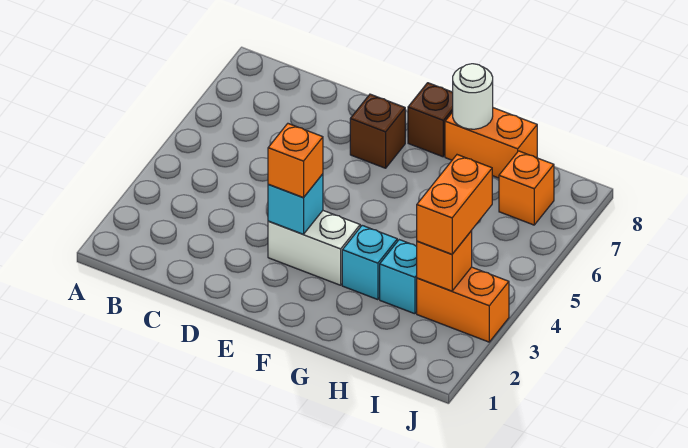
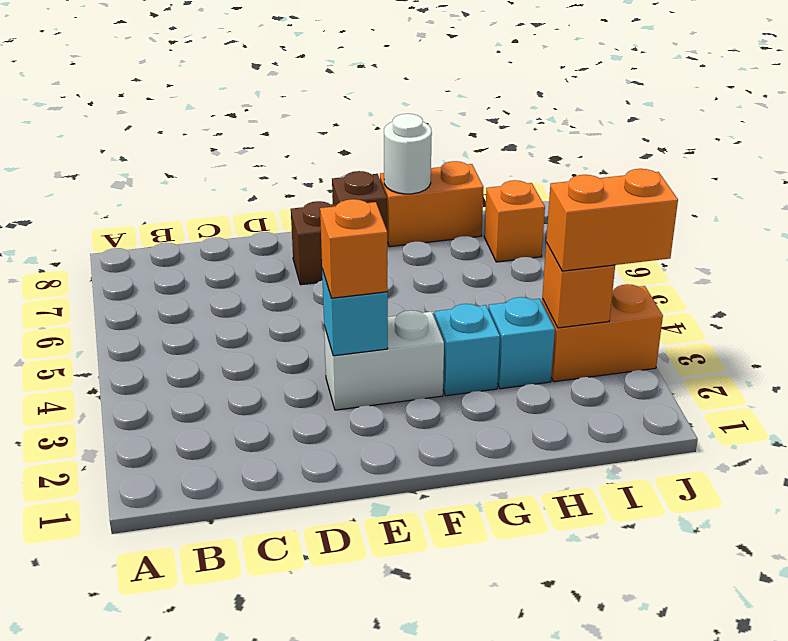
orange 1x2 brick [417,155,492,254] -> orange 1x2 brick turned to [546,169,678,271]

